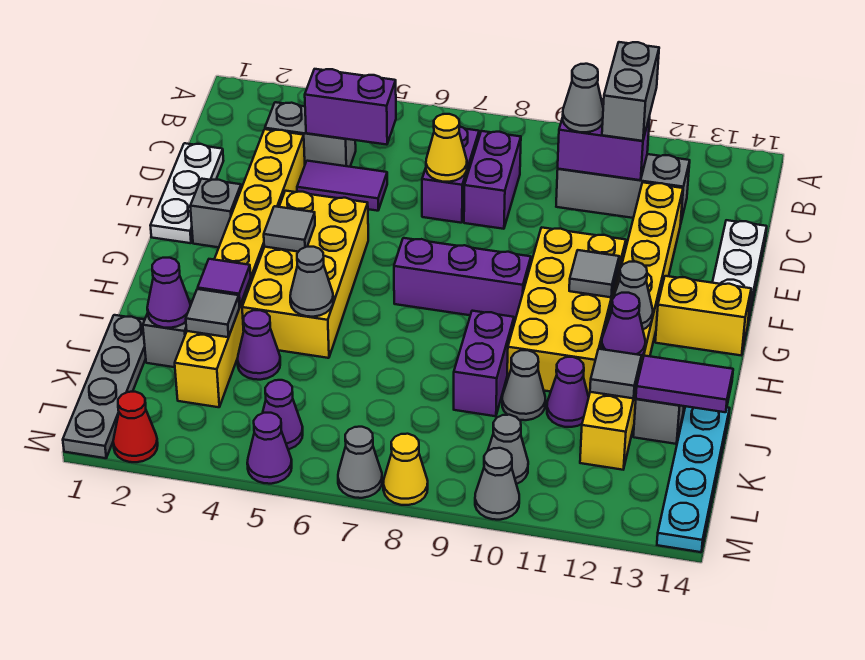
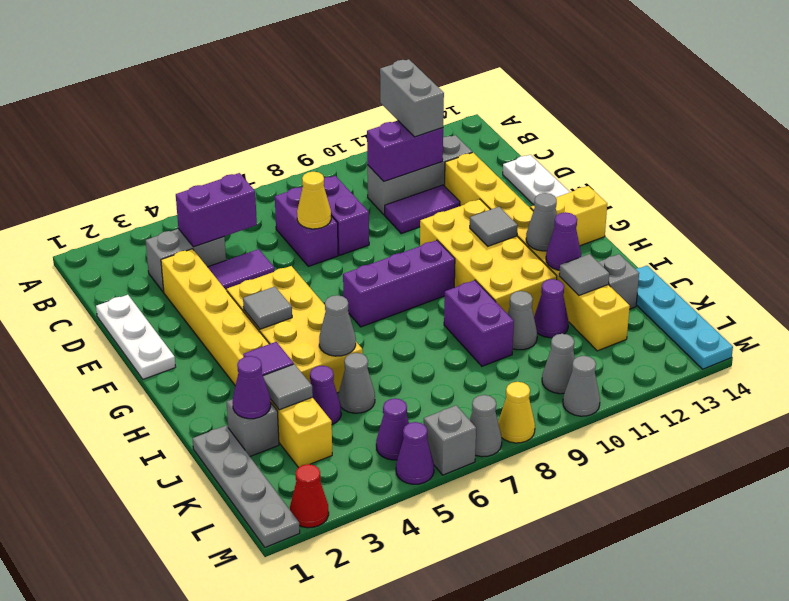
grey 1x1 cone [563,64,603,132] -> grey 1x1 cone moved to [338,353,375,413]
grey 1x1 brick [190,179,241,247] -> grey 1x1 brick moved to [424,405,476,475]
purple 1x2 tile [636,356,733,412] -> purple 1x2 tile moved to [385,185,460,233]

